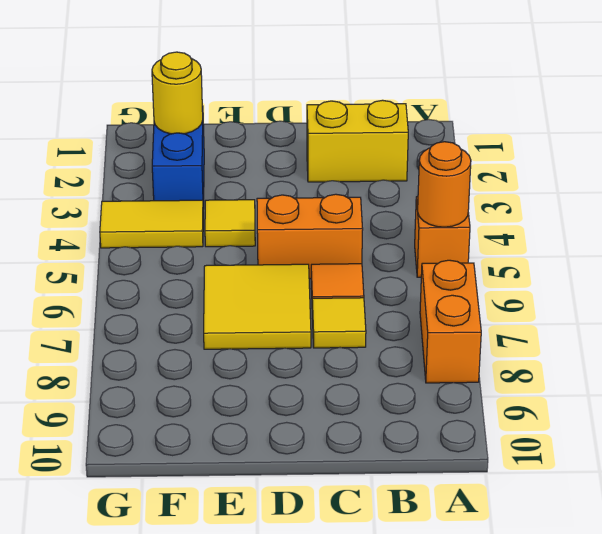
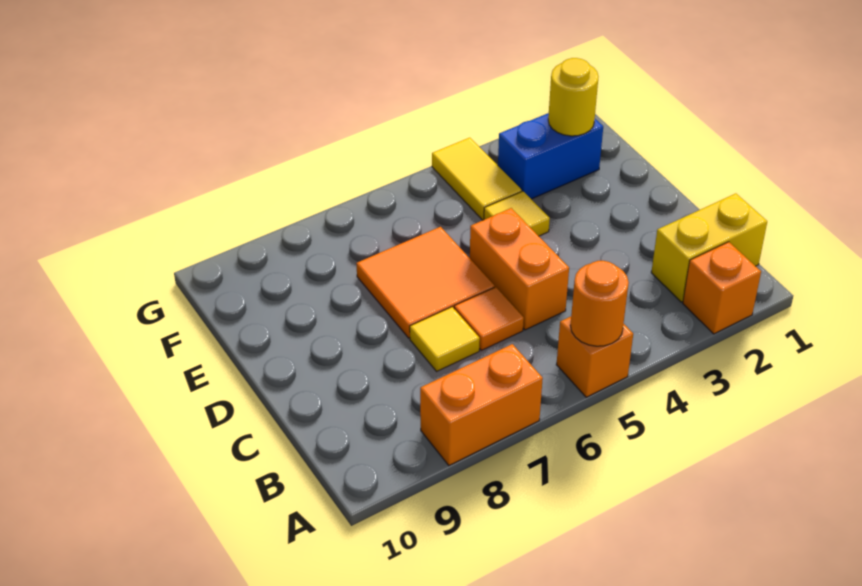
none -> orange 1x1 brick [683,242,761,334]
yellow 1x2 brick [307,100,408,182] -> yellow 1x2 brick turned to [651,193,767,302]
yellow 2x2 tile [204,264,311,349] -> orange 2x2 tile [356,227,494,338]

